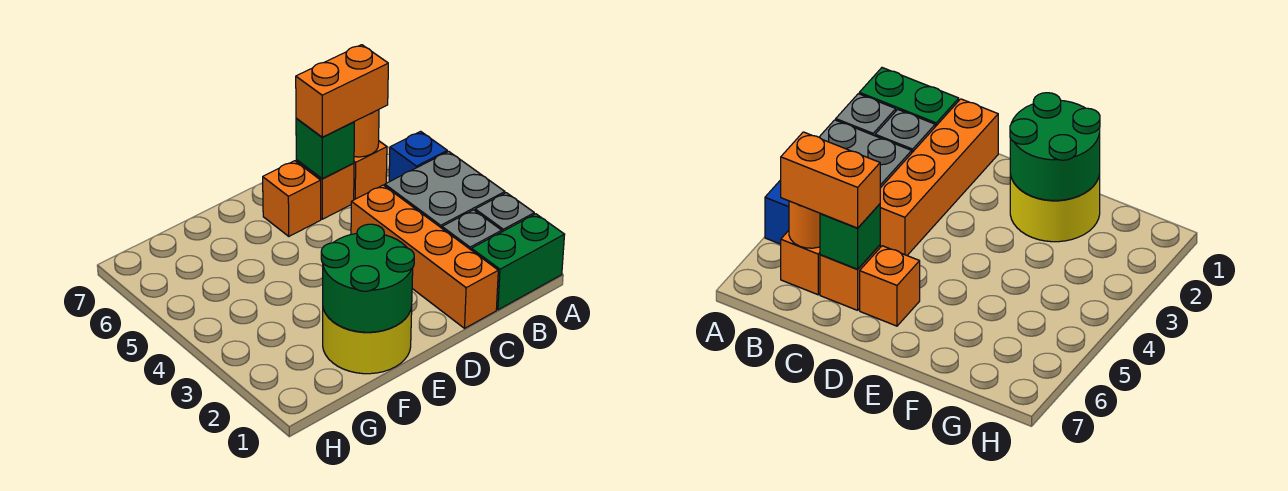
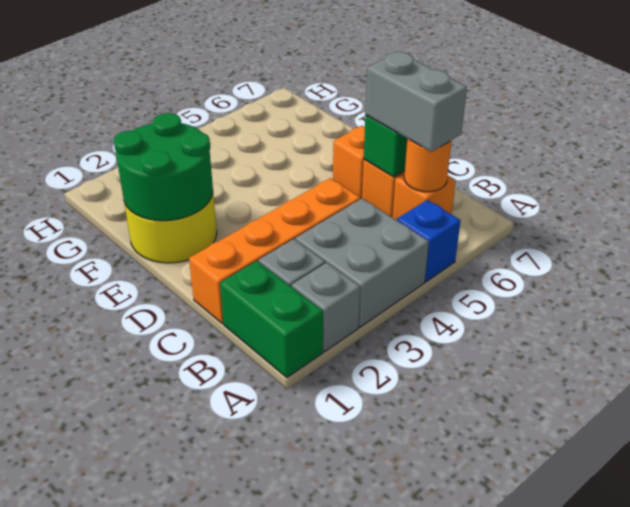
orange 1x2 brick [296,45,388,137] -> grey 1x2 brick [365,52,467,152]

